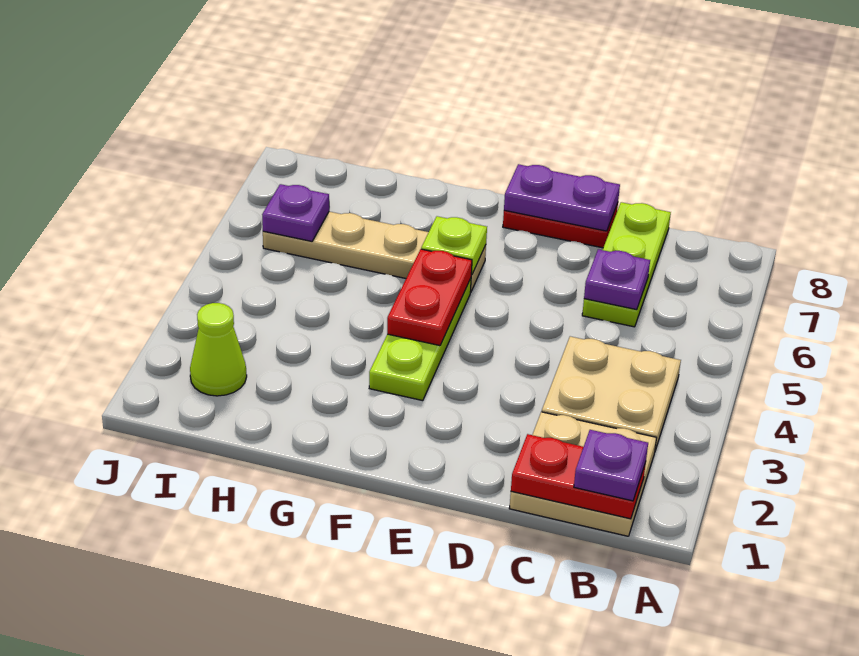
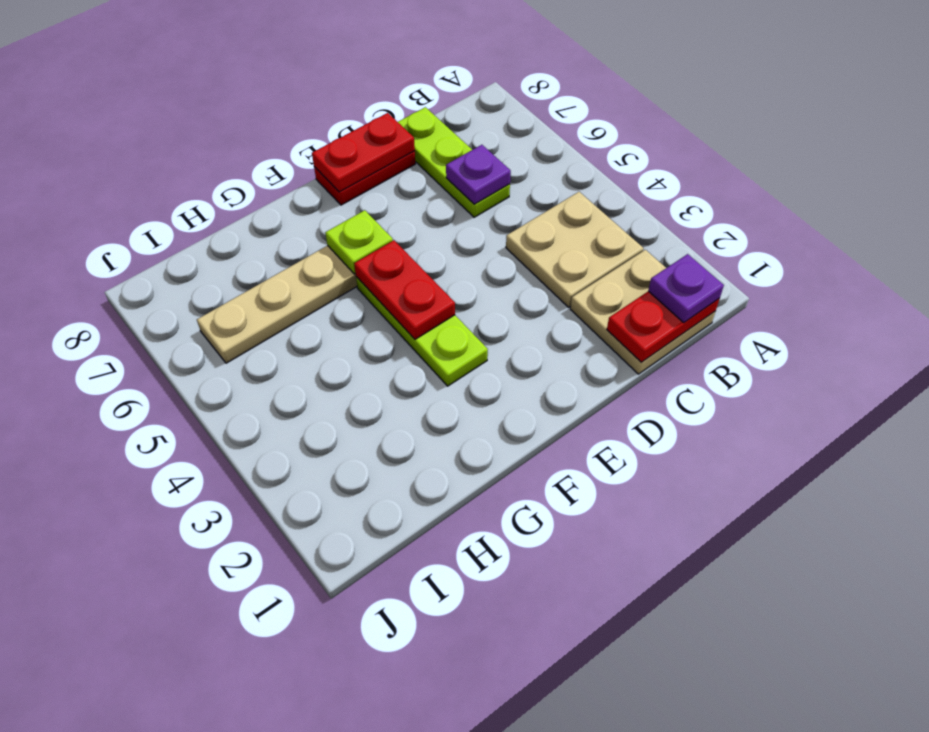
purple 1x2 plate [504,164,620,231] -> red 1x2 plate [312,113,415,192]
lime 1x1 cone [190,303,247,396] -> none
purple 1x1 plate [262,184,329,241] -> none

